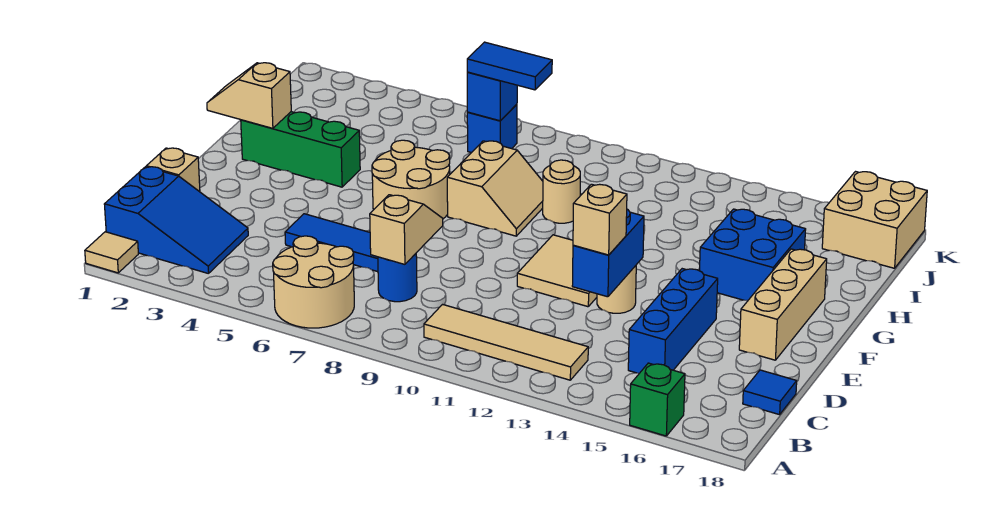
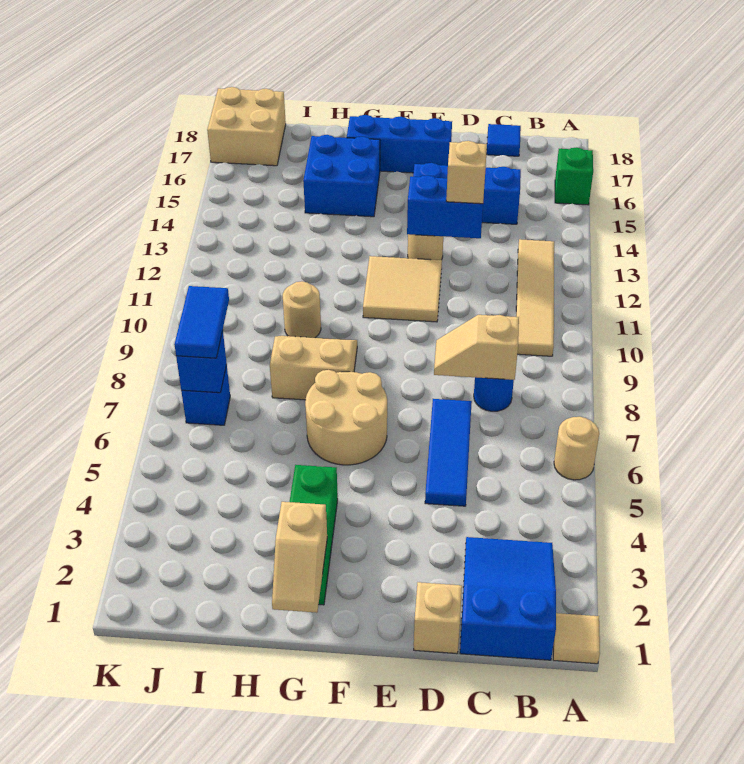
tan 2x2 round brick [273,236,354,328] -> tan 1x1 round brick [554,417,599,480]
tan 1x3 brick [739,249,827,360] -> blue 1x3 brick [347,115,452,173]

